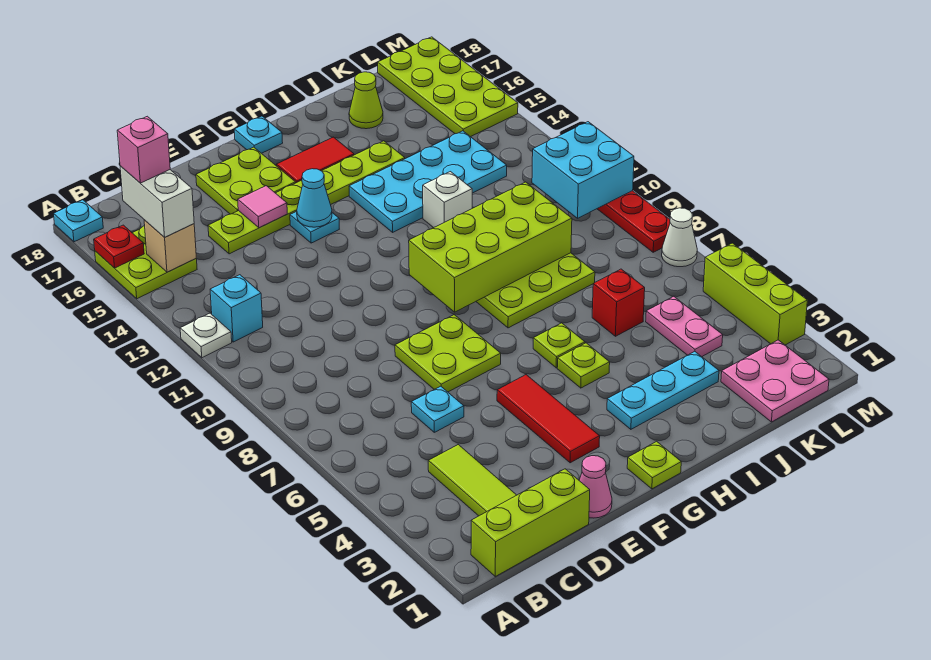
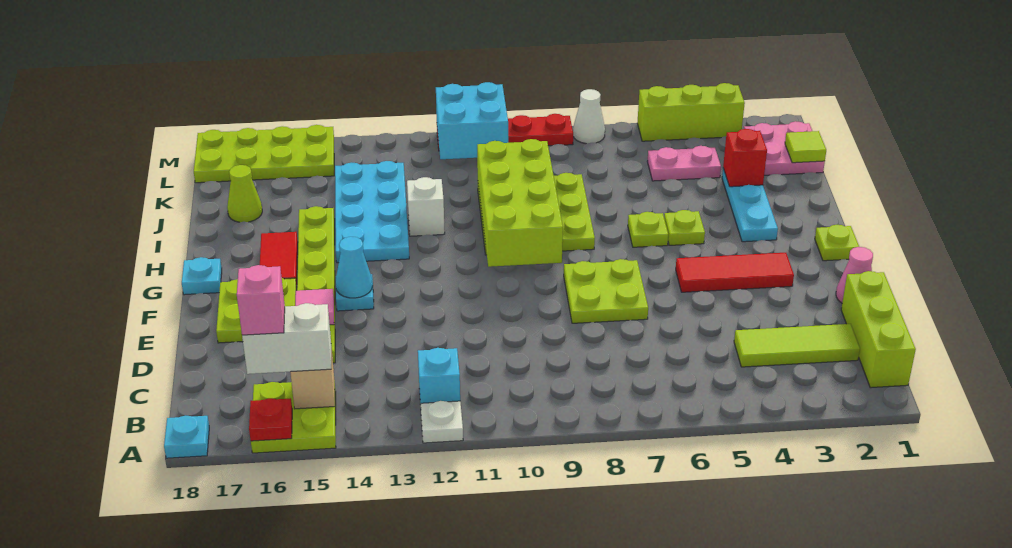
cyan 1x1 plate [411,386,464,432] -> none
red 1x1 brick [592,269,645,336] -> red 1x1 brick moved to [723,129,767,187]
none -> lime 1x1 tile [785,131,826,163]

